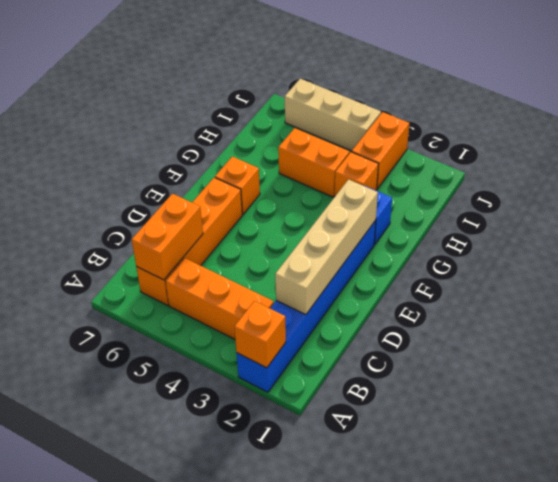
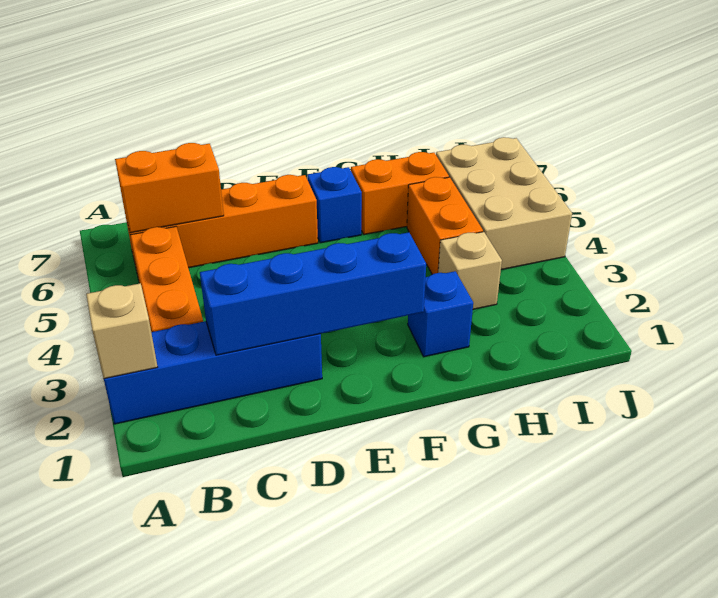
blue 1x6 brick [237,220,376,392] -> blue 1x4 brick [104,321,322,424]
orange 1x1 brick [234,301,286,368] -> tan 1x1 brick [86,283,158,379]
tan 1x4 brick [275,180,378,315] -> blue 1x4 brick [200,232,426,355]
orange 1x1 brick [215,156,260,214] -> blue 1x1 brick [307,167,362,243]
orange 1x1 brick [335,152,379,196] -> tan 1x1 brick [438,232,502,309]
orange 1x2 brick [352,112,409,189] -> orange 1x2 brick moved to [351,152,449,235]
tan 1x3 brick [285,79,381,151] -> tan 2x3 brick [436,137,572,270]

